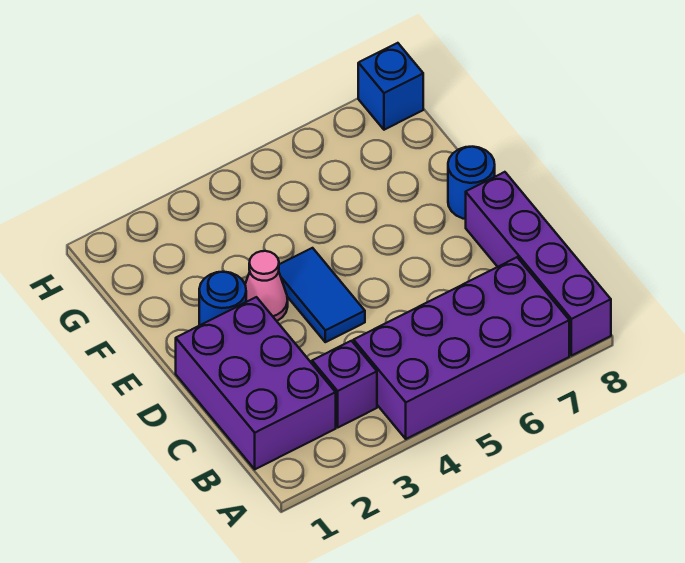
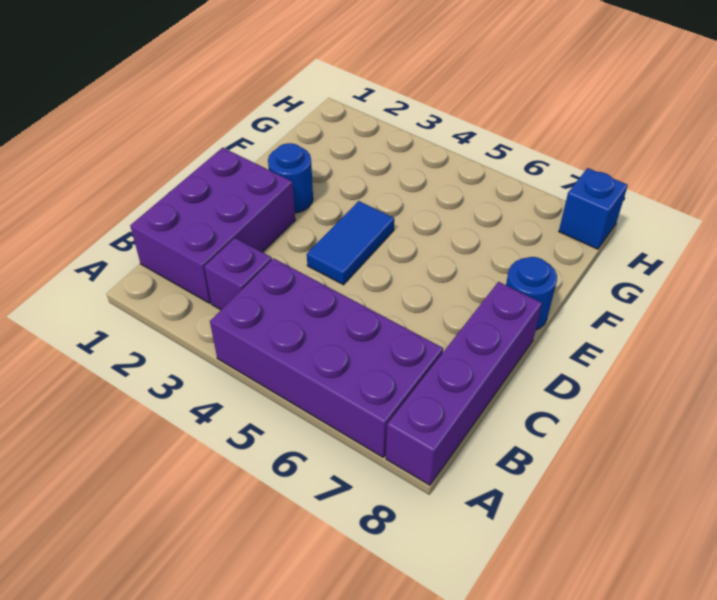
pink 1x1 cone [245,251,288,321] -> none

